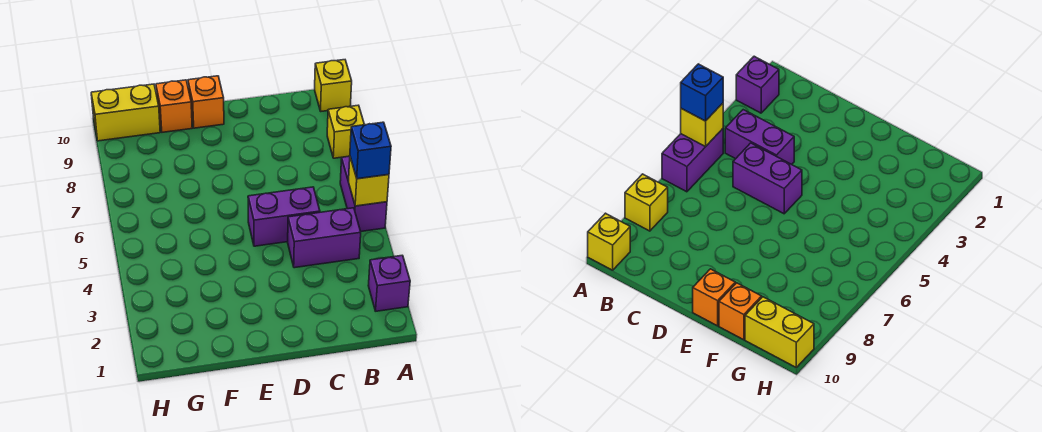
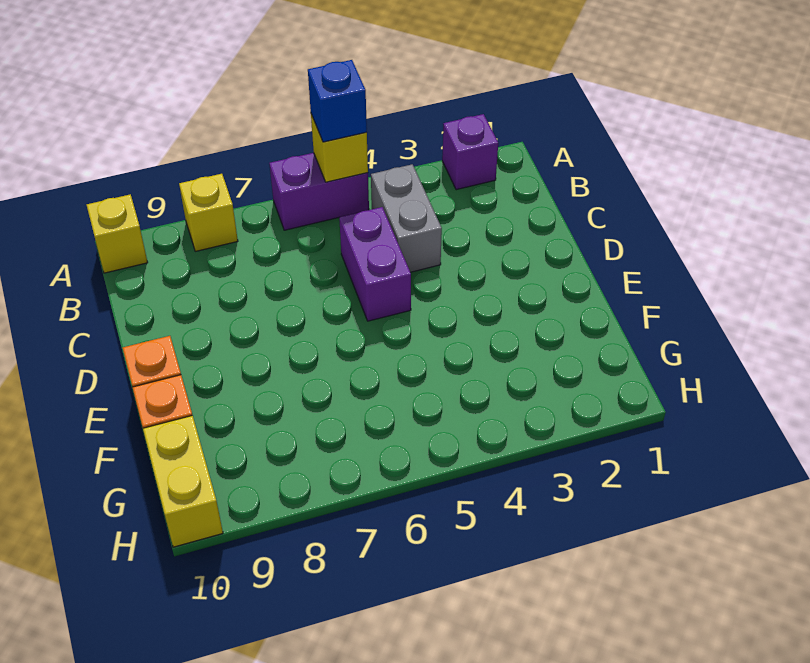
purple 1x2 brick [288,208,361,268] -> grey 1x2 brick [371,164,442,272]

